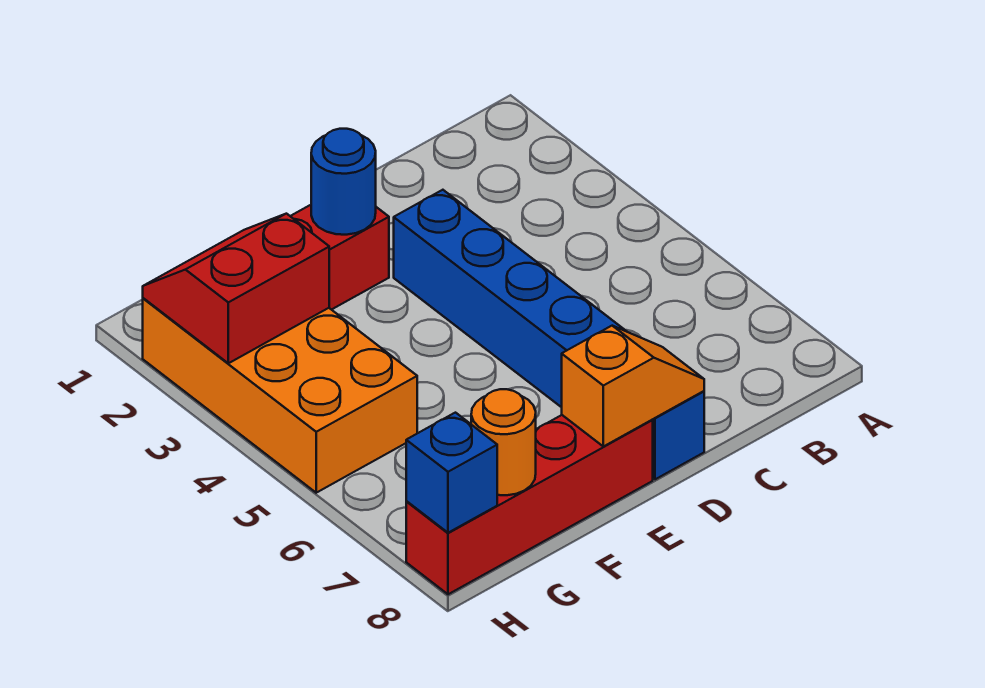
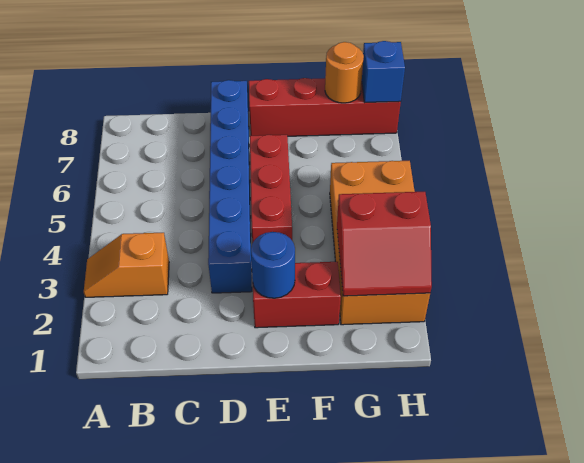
orange 1x2 slope [562,326,704,446] -> orange 1x2 slope moved to [84,233,169,297]
none -> red 1x3 brick [250,135,292,243]

